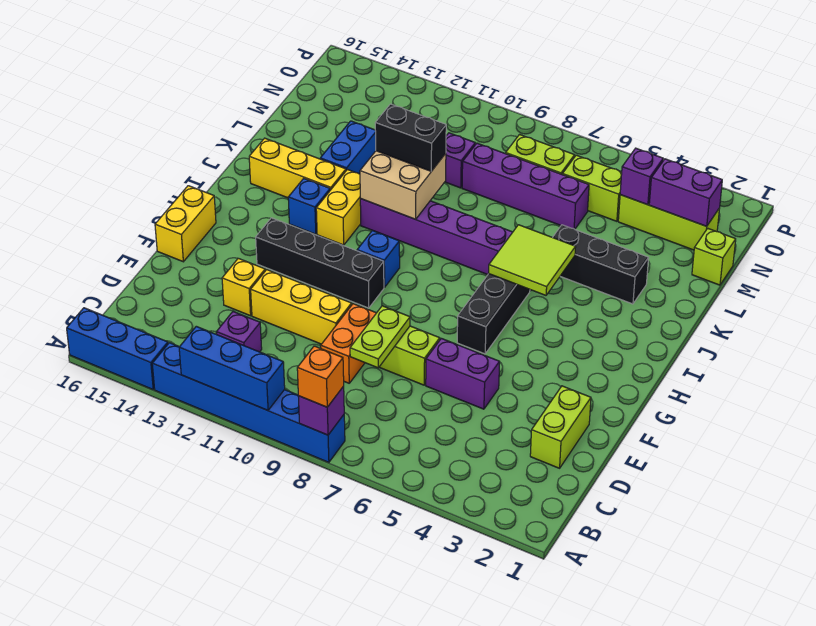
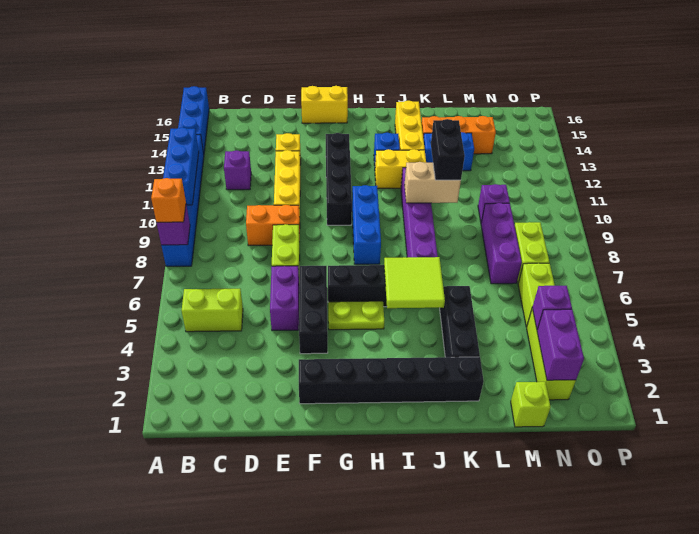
lime 1x2 brick [530,386,591,468] -> lime 1x2 brick moved to [182,289,243,332]
lime 1x2 plate [350,306,410,368] -> lime 1x2 plate moved to [328,301,384,330]
none -> black 1x6 brick [299,357,484,404]
none -> black 1x3 brick [299,266,328,354]
blue 1x1 brick [357,231,400,287] -> blue 1x3 brick [352,185,381,264]
tan 2x2 brick [360,151,446,219] -> tan 1x2 brick [404,162,461,203]
none -> orange 1x3 brick [421,116,496,154]
purple 1x4 brick [462,143,589,229] -> purple 1x3 brick [481,203,522,284]

